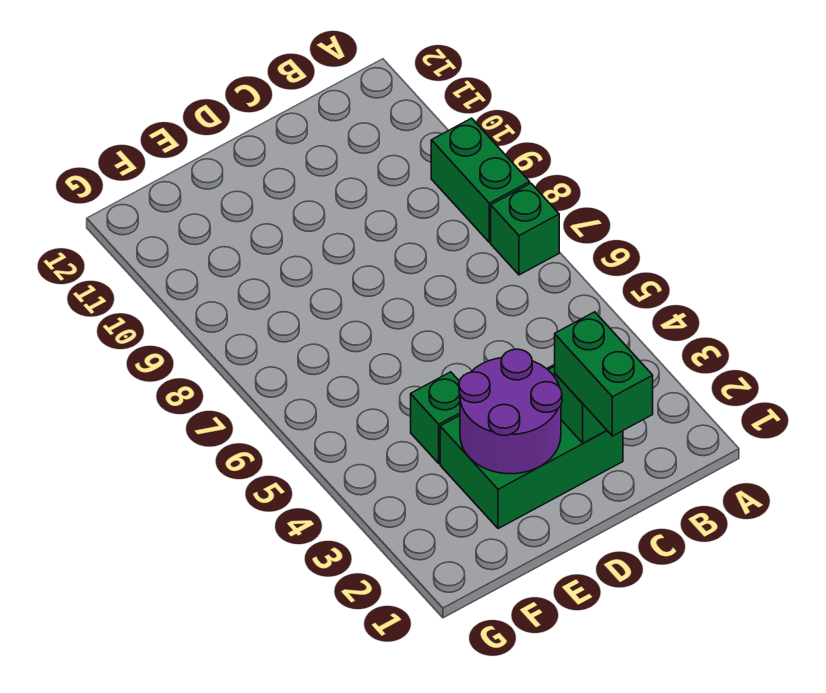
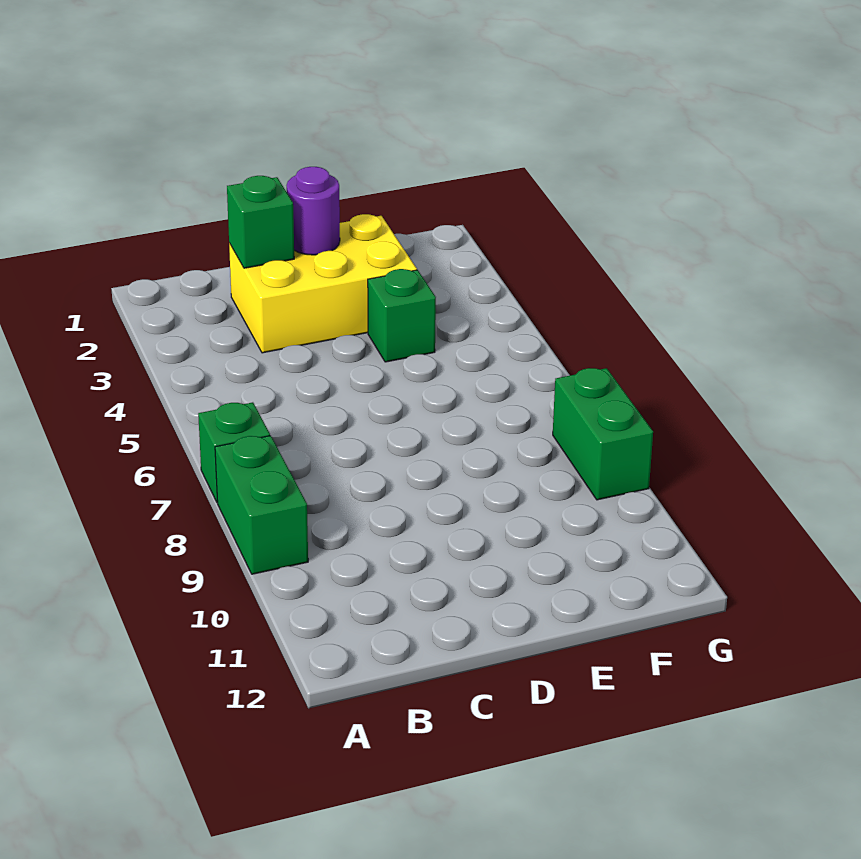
green 1x2 brick [555,312,653,436] -> green 1x2 brick moved to [553,368,653,500]
green 2x3 brick [440,364,623,529] -> yellow 2x3 brick [229,214,417,353]
purple 2x2 round brick [459,349,562,474] -> purple 1x1 round brick [287,167,340,255]

